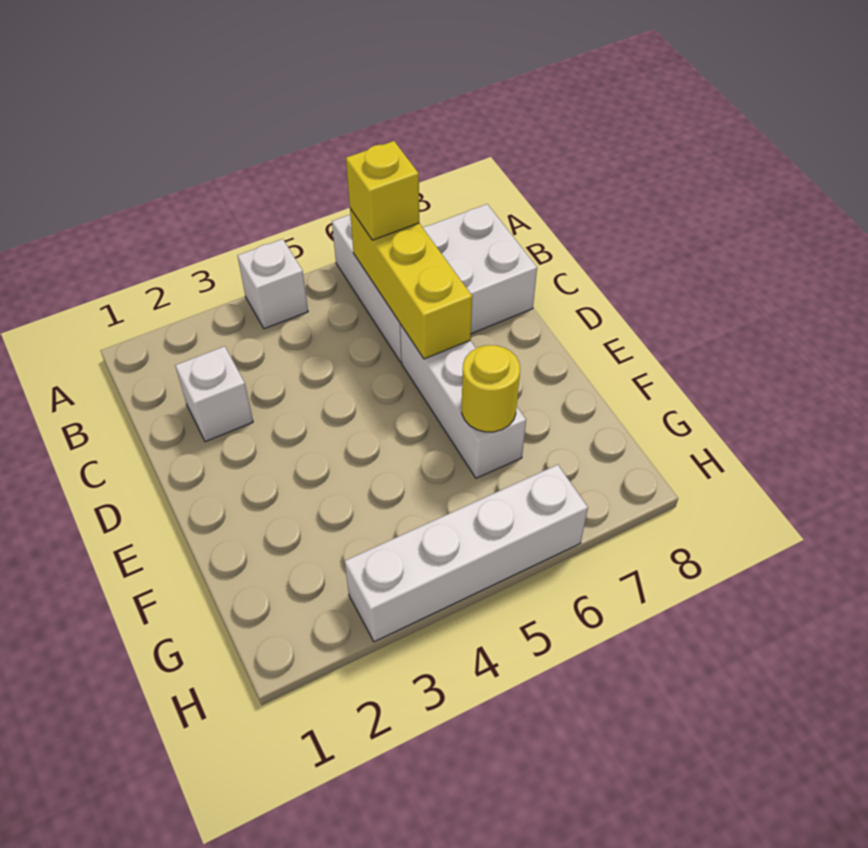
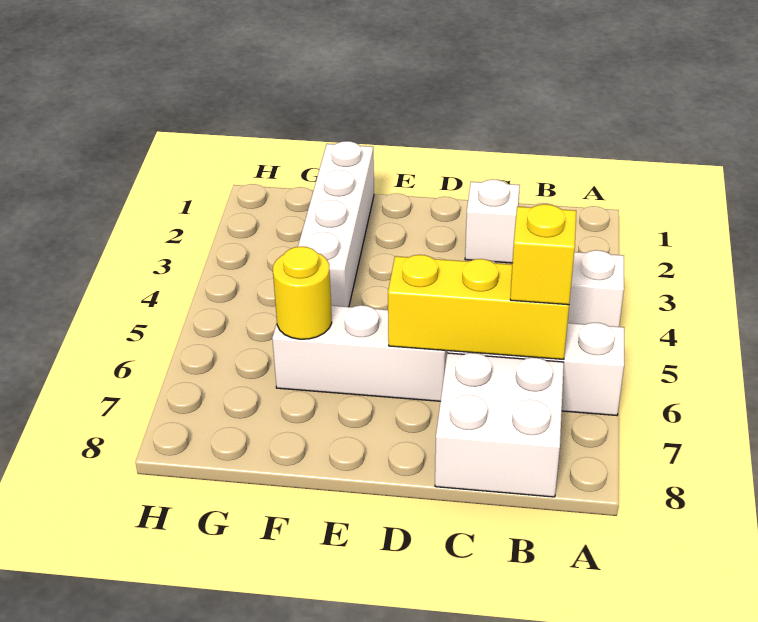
white 1x4 brick [345,465,588,642] -> white 1x4 brick moved to [298,141,374,307]

